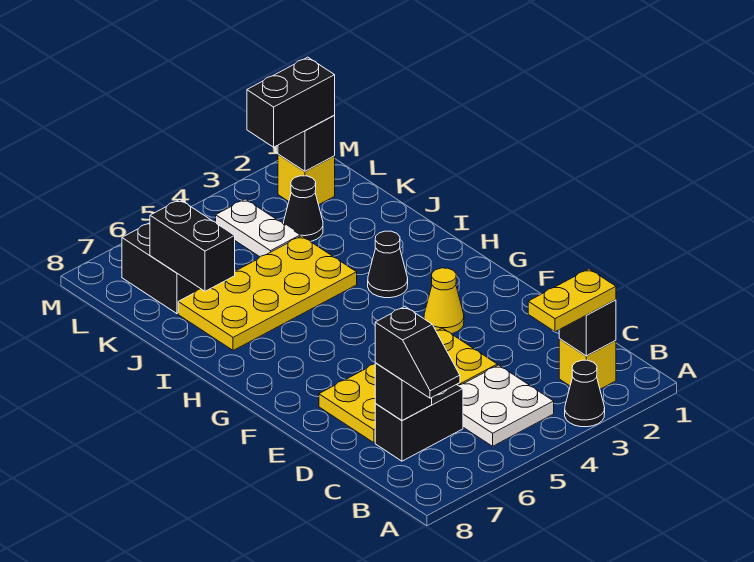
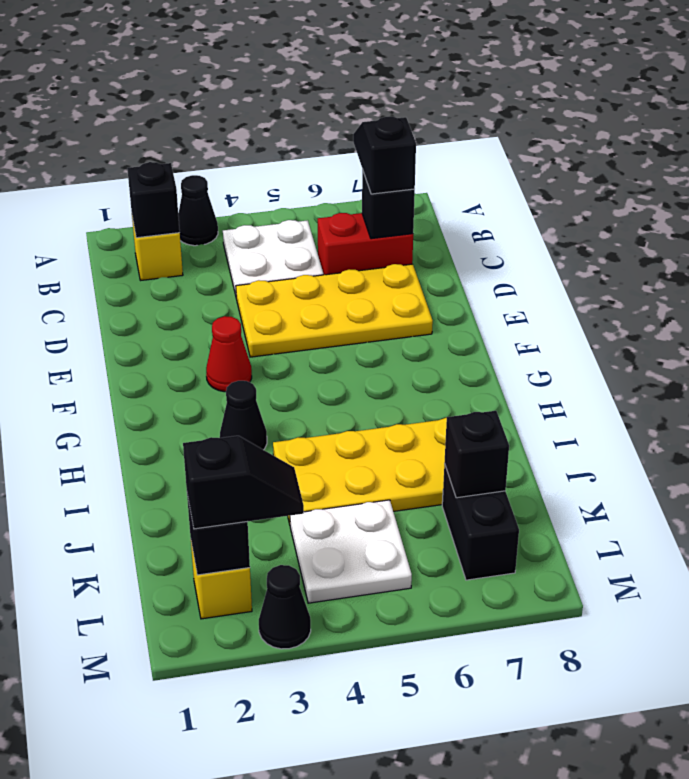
yellow 1x2 plate [528,269,616,332] -> none
black 1x2 brick [375,384,463,461] -> red 1x2 brick [318,213,413,275]
yellow 1x1 cone [424,268,464,334] -> red 1x1 cone [206,316,252,392]
black 1x2 brick [150,200,235,291] -> black 1x1 brick [444,411,509,498]
black 1x1 cone [283,176,323,241] -> black 1x1 cone moved to [259,565,311,649]
white 1x2 plate [216,199,300,257] -> white 2x2 plate [290,500,412,603]
black 1x2 brick [247,57,335,147] -> black 1x2 slope [183,436,304,529]

